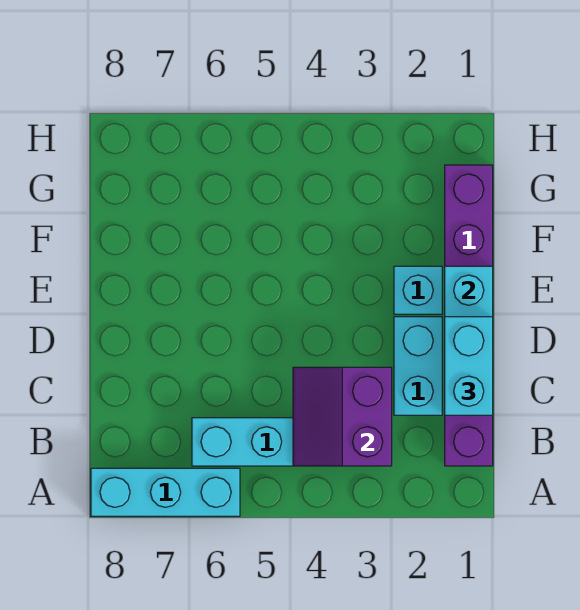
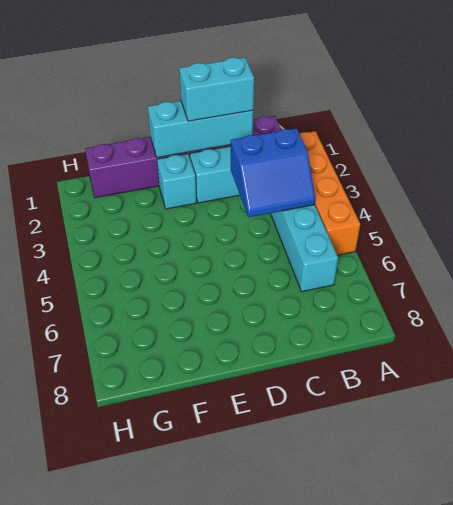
none -> orange 1x4 brick [300,131,360,255]
cyan 1x3 brick [91,468,240,516] -> none
purple 2x2 slope [293,367,392,466] -> blue 2x2 slope [231,128,315,217]

